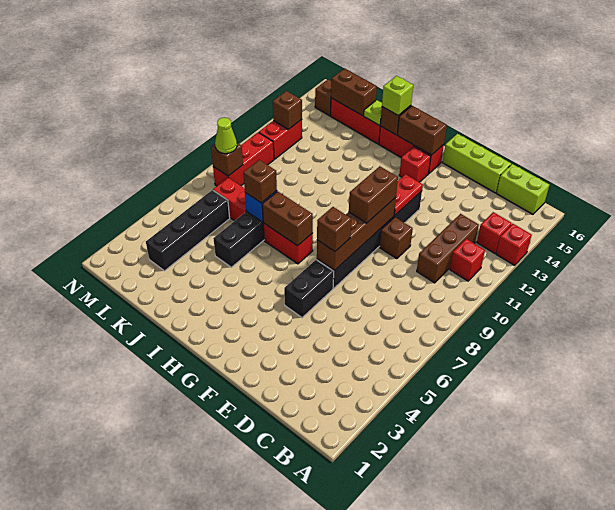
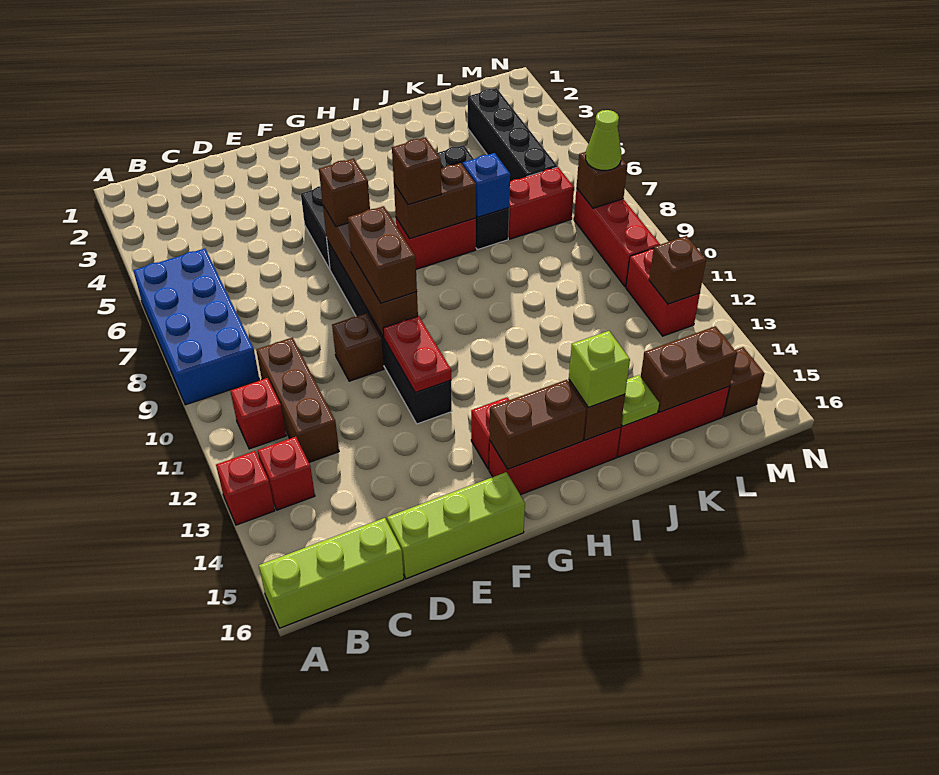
none -> blue 2x4 brick [133,249,259,405]
lime 1x2 brick [496,164,549,214] -> lime 1x3 brick [259,518,404,628]
brown 1x1 brick [243,160,277,203] -> brown 1x1 brick moved to [392,137,442,205]

